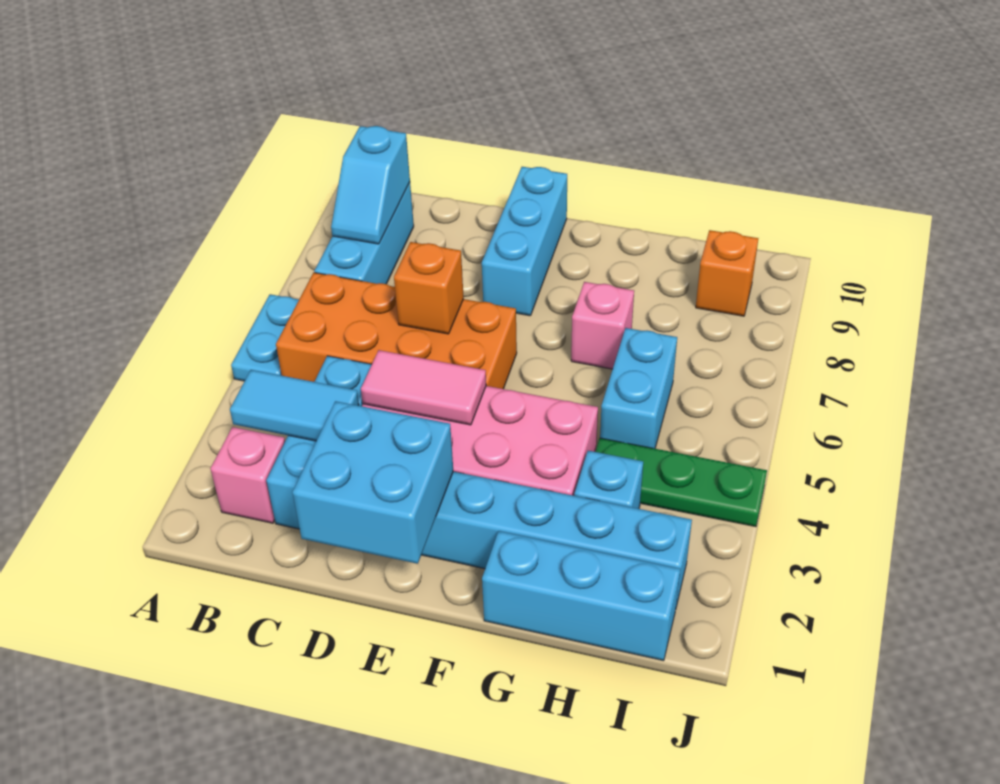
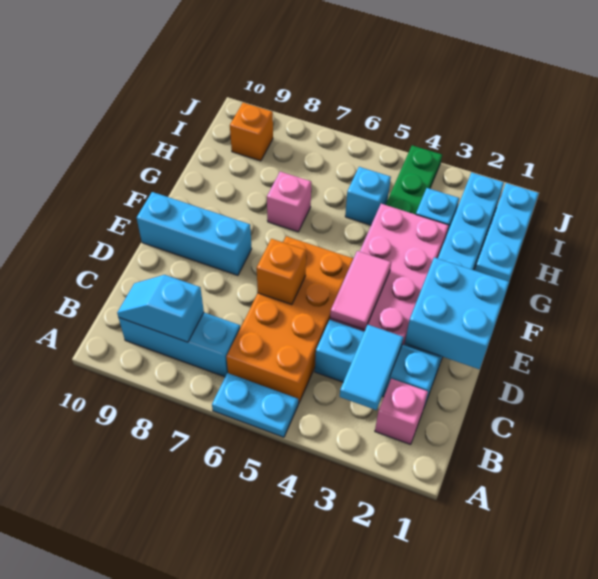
cyan 1x2 slope [331,126,410,244] -> cyan 1x2 slope turned to [117,275,204,342]
cyan 1x2 brick [600,328,677,449] -> cyan 1x1 brick [345,167,391,225]

